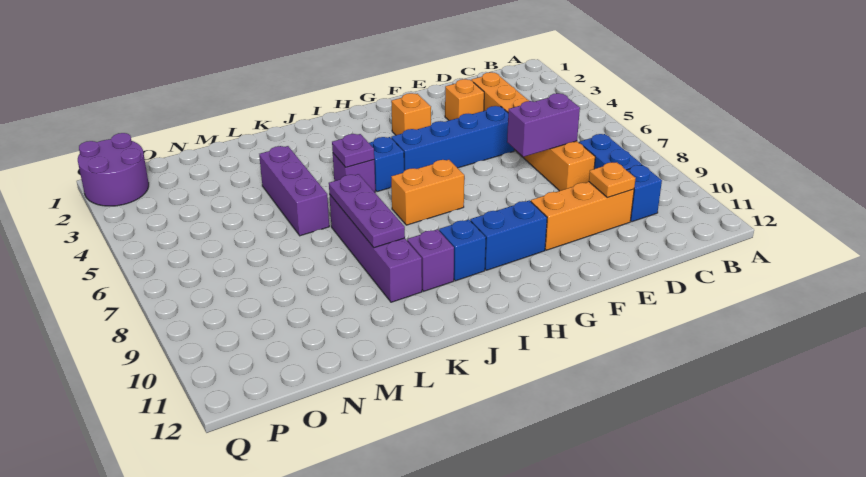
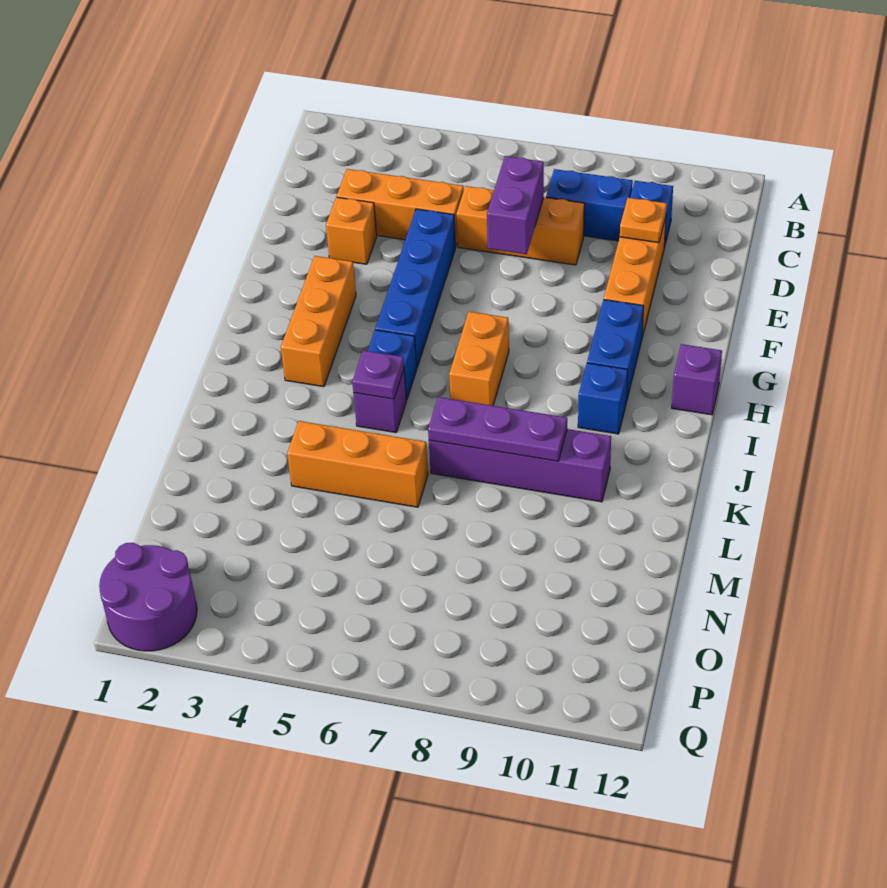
orange 1x1 brick [391,93,431,135] -> orange 1x3 brick [281,256,356,387]
purple 1x1 brick [407,229,454,291] -> purple 1x1 brick moved to [672,344,722,415]
purple 1x3 brick [259,146,329,236] -> orange 1x3 brick [287,421,428,507]

